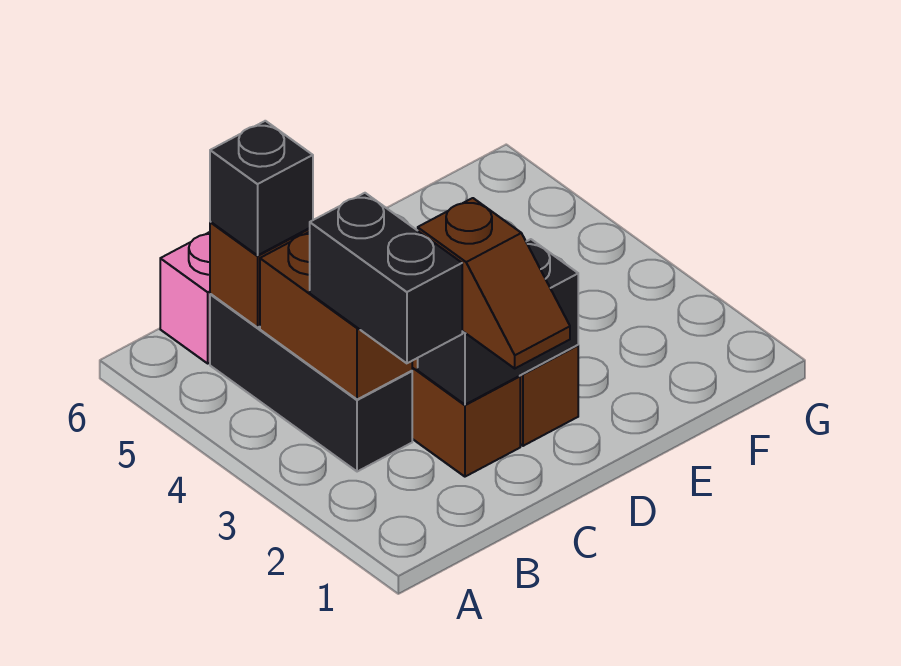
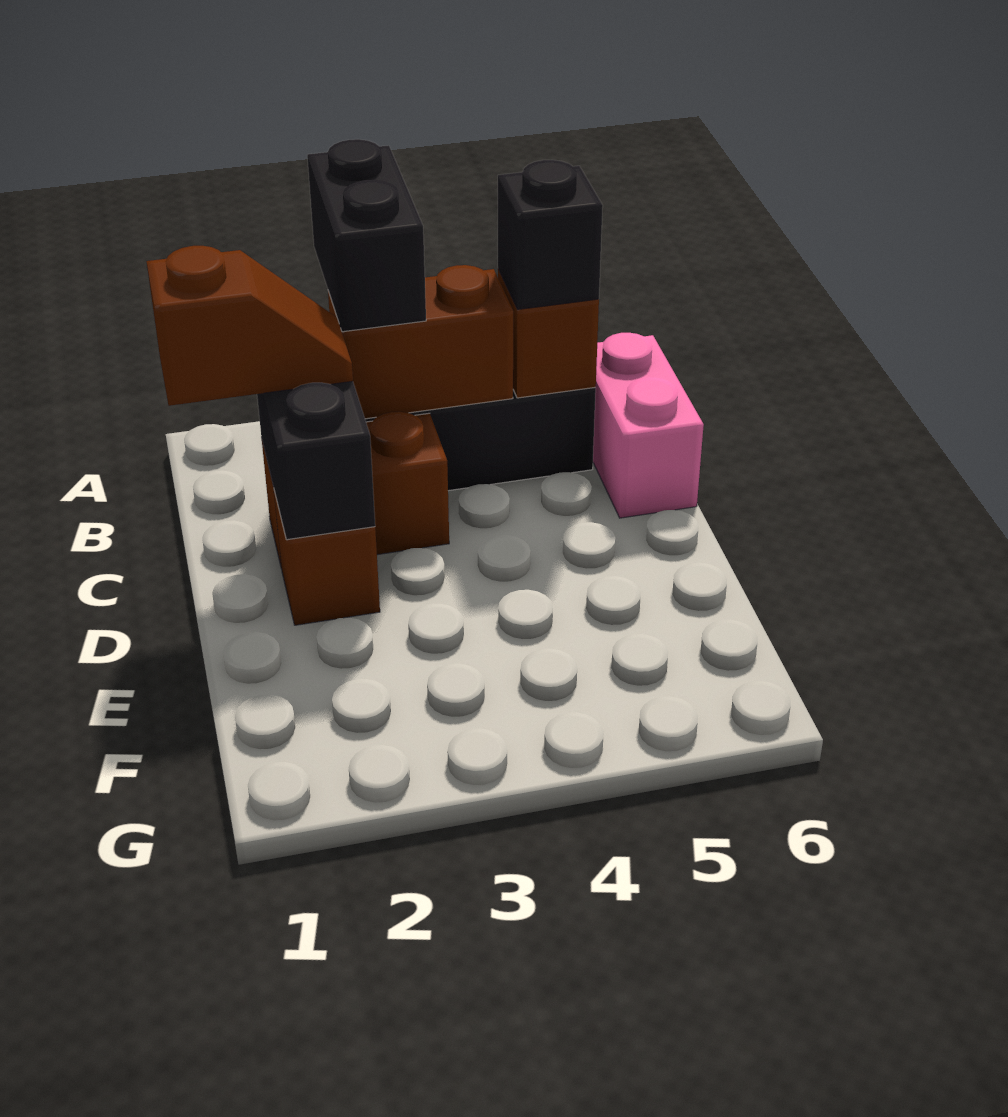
black 1x2 brick [310,193,462,363] -> black 1x2 brick turned to [307,139,426,332]
brown 1x2 slope [418,198,570,368] -> brown 1x2 slope turned to [146,246,353,406]

